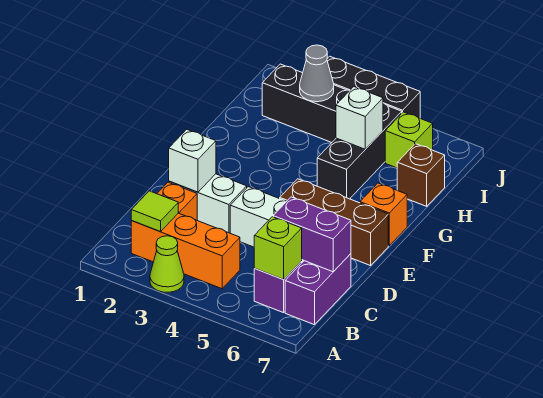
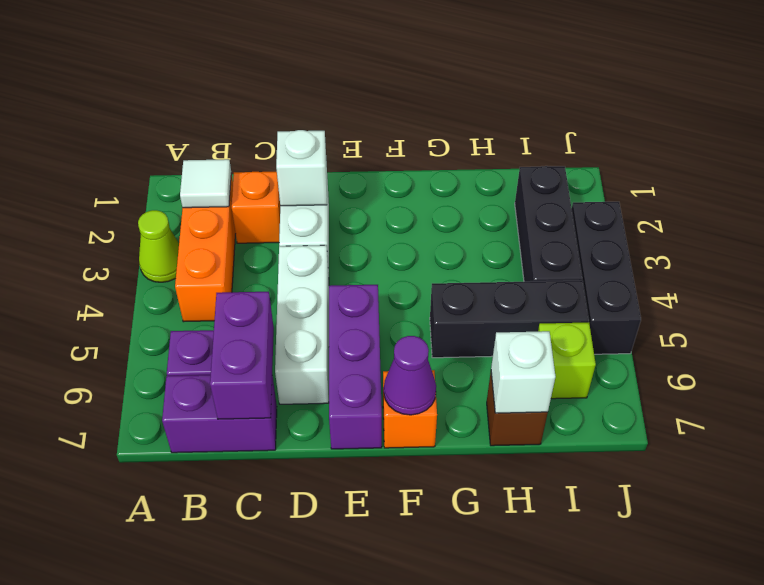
lime 1x1 tile [131,191,178,232] -> white 1x1 tile [180,159,231,208]
lime 1x1 brick [254,217,302,280] -> none
brown 1x3 brick [280,179,388,266] -> purple 1x3 brick [329,285,382,449]
none -> purple 1x1 cone [384,336,436,415]
white 1x1 brick [336,87,383,149] -> white 1x1 brick moved to [491,331,556,413]
grey 1x1 cone [300,45,334,102] -> none

